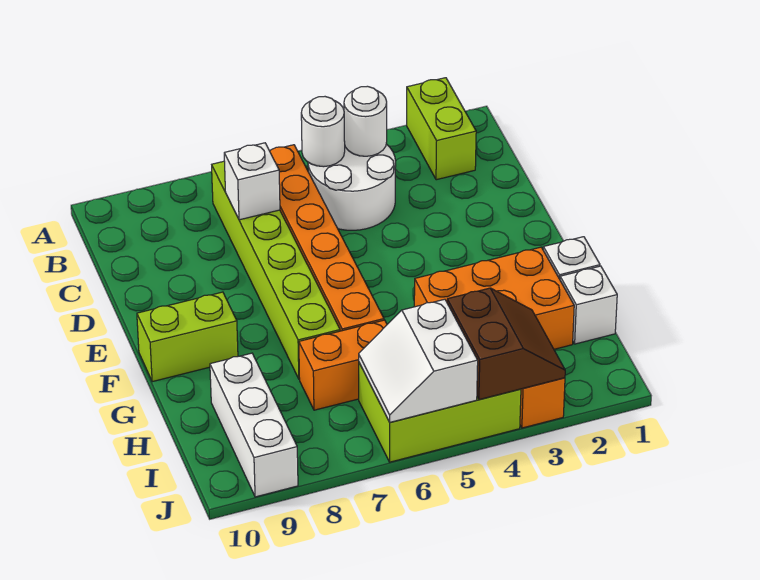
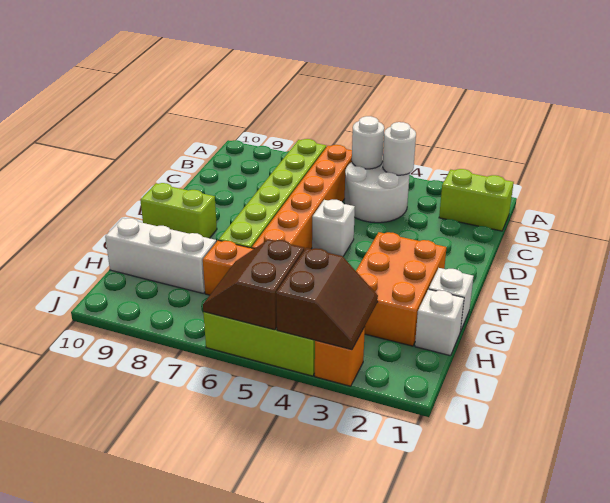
lime 1x2 brick [407,78,476,180] -> lime 1x2 brick turned to [439,169,514,231]
white 1x1 brick [224,143,280,220] -> white 1x1 brick moved to [312,200,355,256]
orange 2x3 brick [414,247,574,349] -> orange 2x3 brick turned to [356,232,447,346]
white 1x3 brick [210,353,298,497] -> white 1x3 brick turned to [105,218,216,294]
white 2x2 slope [359,299,478,422] -> brown 2x2 slope [203,239,304,330]

